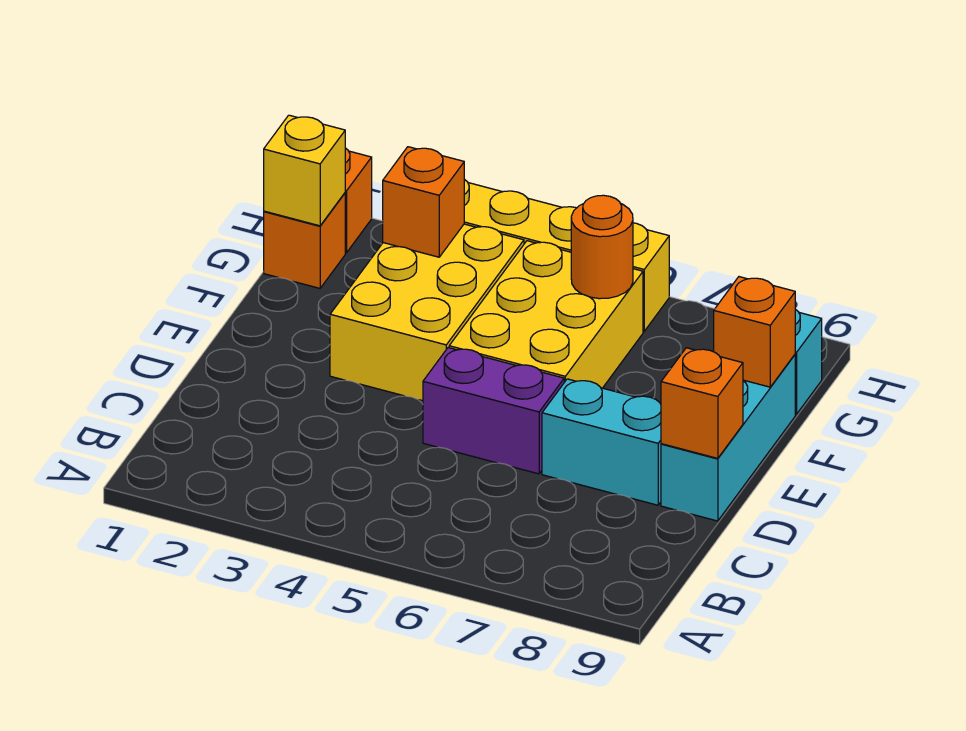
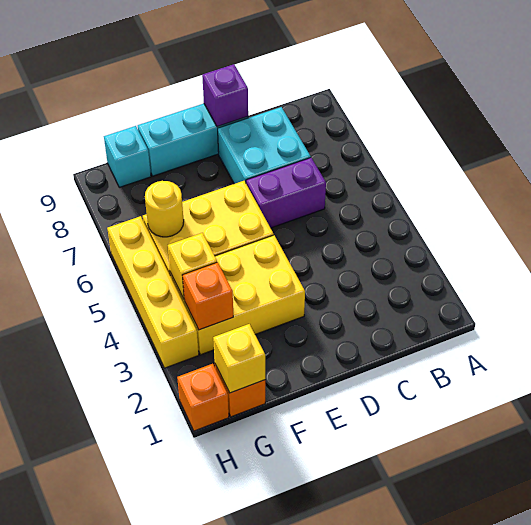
purple 1x2 brick [423,348,564,474] -> purple 1x2 brick turned to [246,158,326,228]
cyan 1x2 brick [542,379,661,505] -> cyan 2x2 brick [218,107,311,184]
orange 1x1 brick [661,348,743,458] -> purple 1x1 brick [202,64,248,127]
orange 1x1 brick [714,277,795,387] -> none
none -> yellow 1x1 brick [168,233,217,299]
orange 1x1 round brick [571,195,633,299] -> yellow 1x1 round brick [145,181,184,237]

